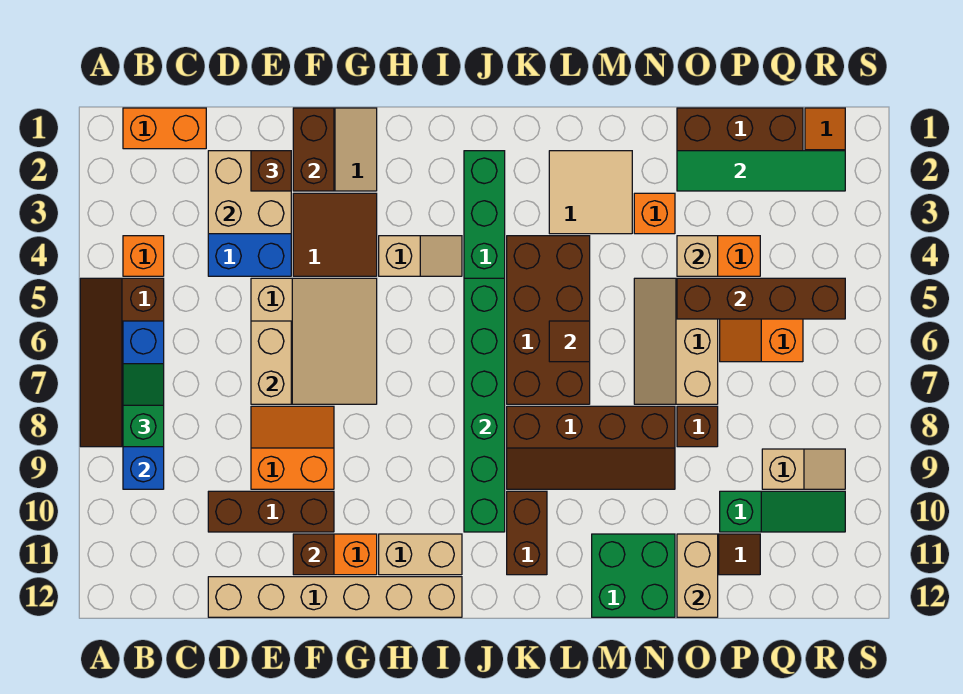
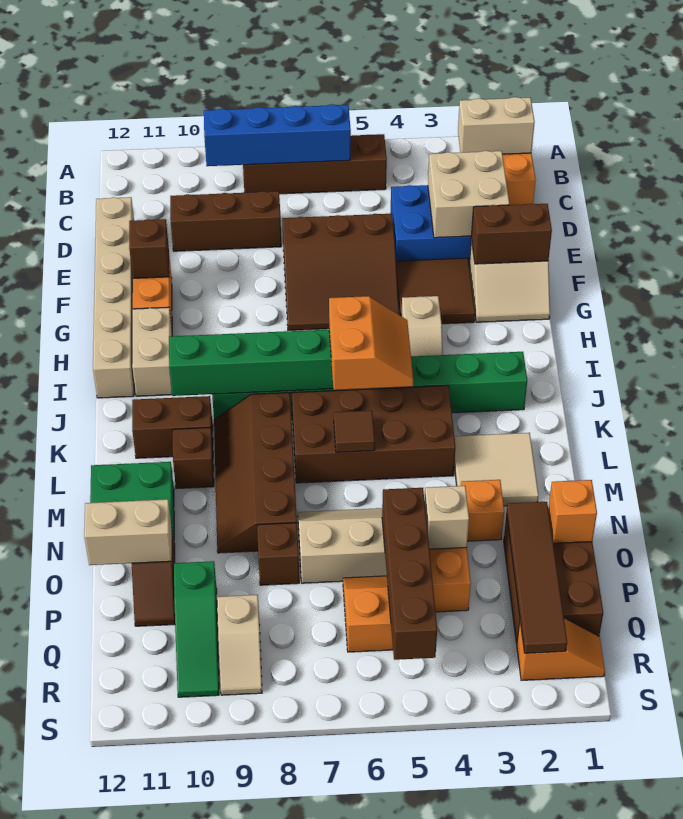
orange 1x1 brick [123,236,164,276] -> orange 1x1 brick moved to [548,480,597,543]
green 1x2 slope [123,364,164,447] -> none
brown 1x3 brick [208,491,334,532] -> brown 1x3 brick turned to [170,191,281,251]
brown 1x1 brick [251,151,291,191] -> brown 1x1 brick moved to [173,428,214,489]
tan 3x3 slope [251,278,377,404] -> brown 3x3 slope [282,214,399,330]
tan 1x2 brick [251,321,291,404] -> tan 1x2 brick moved to [458,97,535,154]
orange 2x2 slope [251,406,334,489] -> orange 2x2 slope moved to [329,296,413,390]
green 1x4 tile [677,151,845,191] -> brown 1x4 tile [507,502,567,653]

